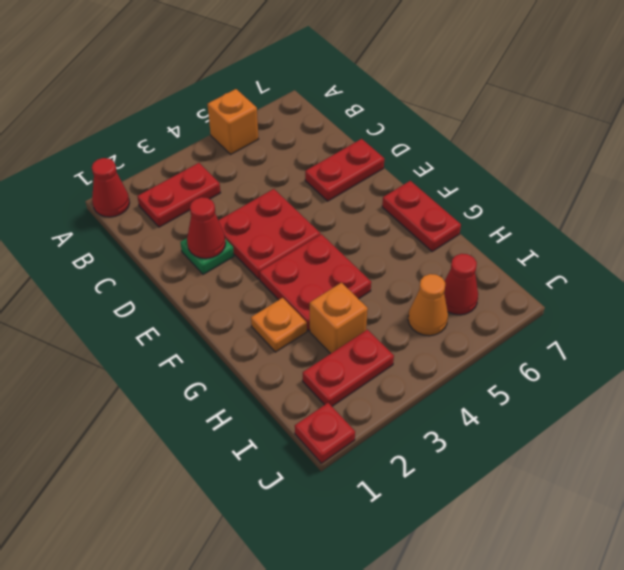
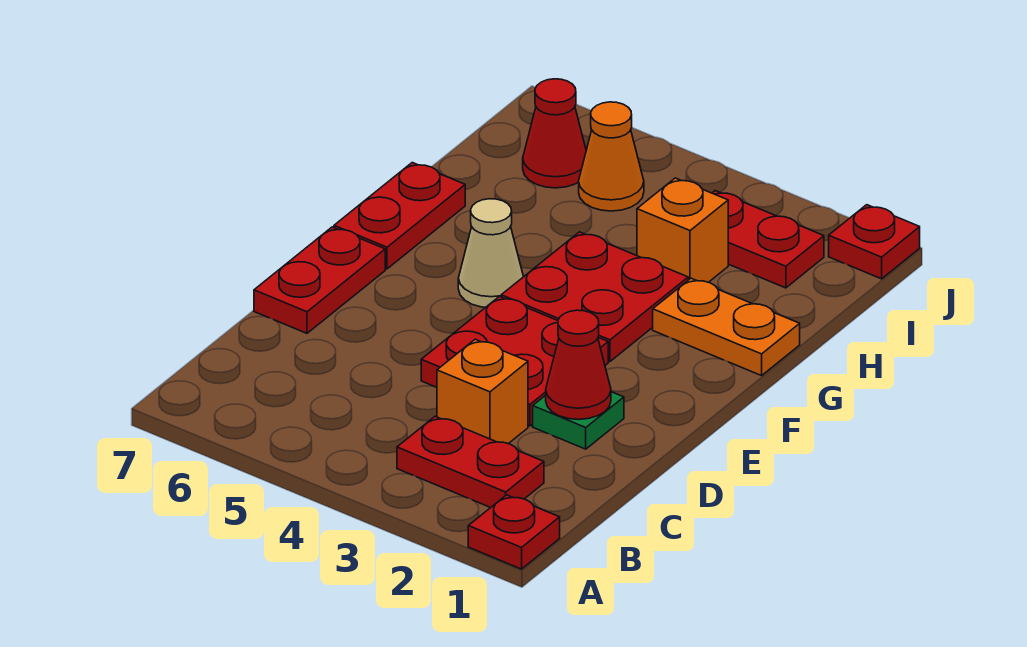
red 1x1 cone [92,158,130,217] -> red 1x1 plate [468,495,560,569]
orange 1x1 brick [208,89,258,154] -> orange 1x1 brick moved to [437,339,528,444]
red 1x2 plate [305,139,384,201] -> red 1x2 plate turned to [254,227,385,333]
none -> tan 1x1 cone [458,199,523,307]
orange 1x1 plate [251,298,307,352] -> orange 1x2 plate [653,278,800,376]

